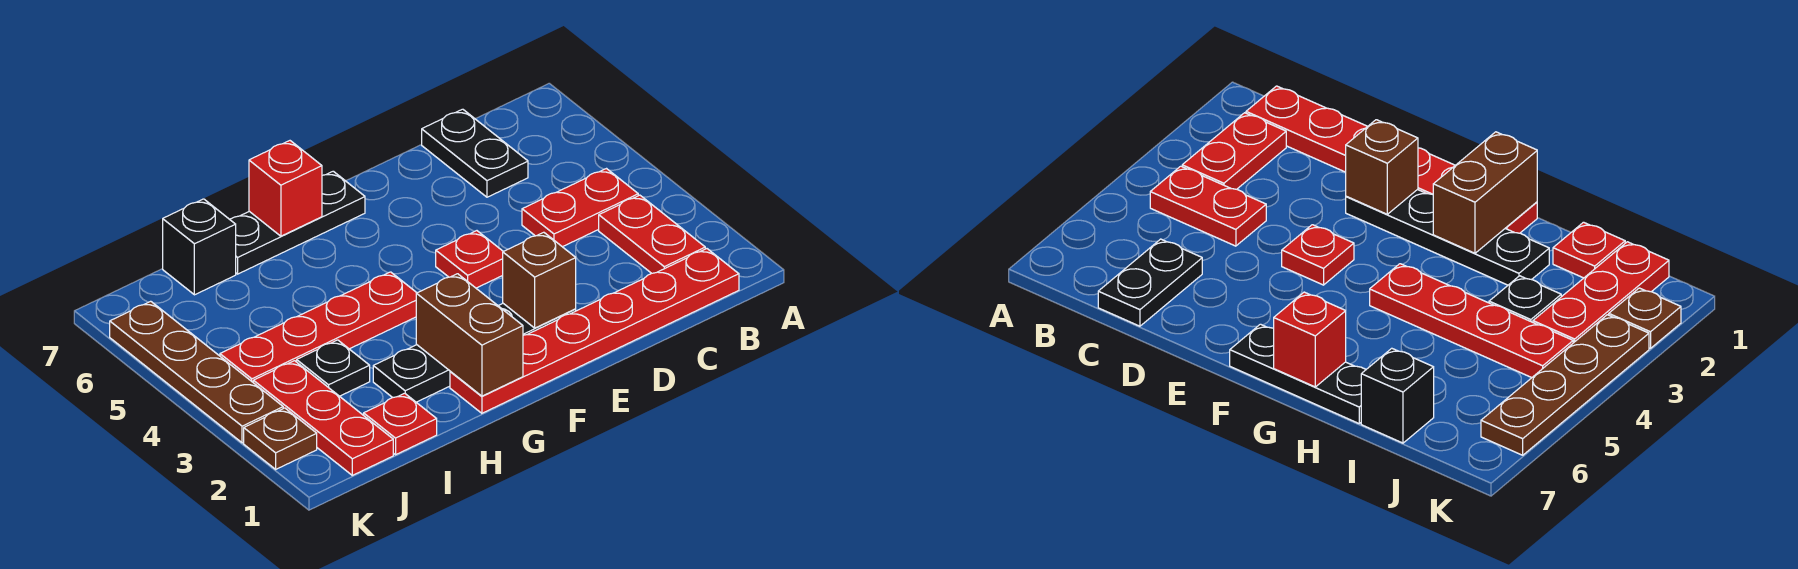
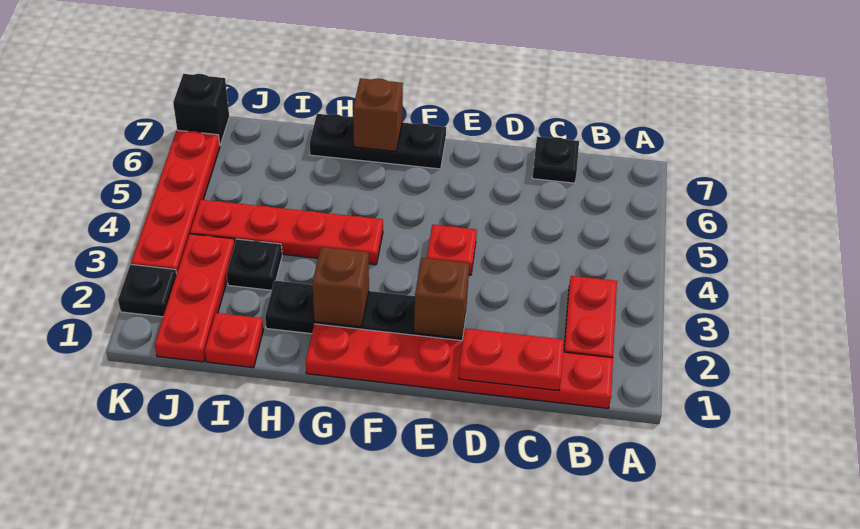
red 1x2 plate [522,169,638,247] -> red 1x2 plate moved to [459,328,564,390]
black 1x2 plate [422,109,528,197] -> black 1x1 plate [532,137,579,183]
brown 1x2 brick [416,274,523,396] -> brown 1x1 brick [312,247,369,327]
red 1x1 brick [249,141,322,236] -> brown 1x1 brick [353,78,403,151]
black 1x1 brick [163,199,236,295] -> black 1x1 brick moved to [173,74,229,145]
brown 1x1 plate [244,408,317,469] -> black 1x1 plate [118,264,177,317]
brown 1x4 plate [110,301,283,443] -> red 1x4 plate [131,130,220,274]

